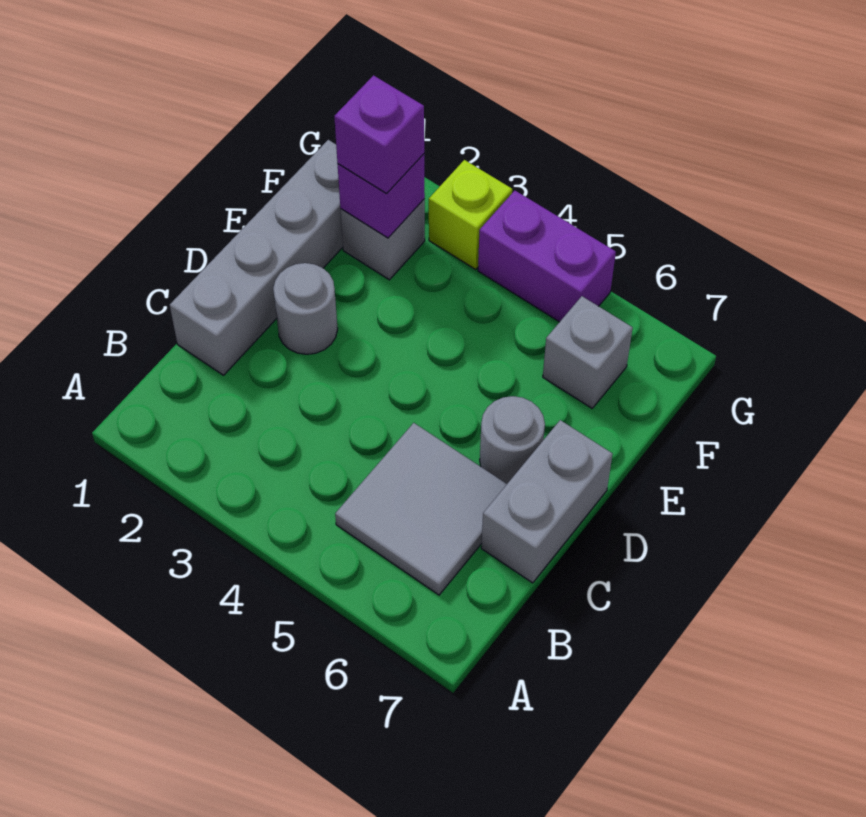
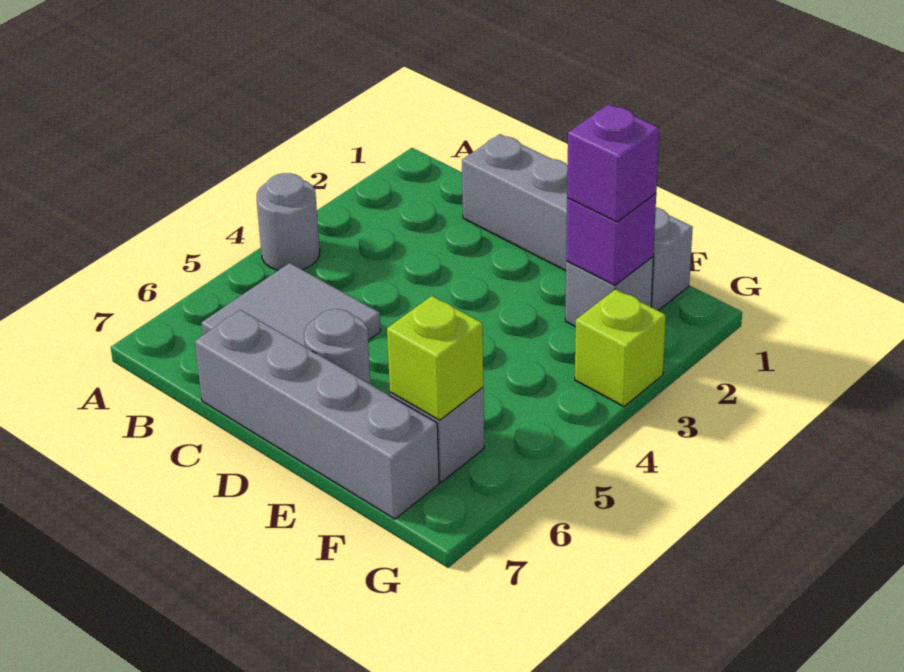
grey 1x2 brick [481,420,612,583] -> grey 1x4 brick [195,310,439,519]
grey 1x1 round brick [273,263,338,354] -> grey 1x1 round brick moved to [257,173,320,270]
none -> lime 1x1 brick [387,296,483,420]
purple 1x2 brick [478,191,616,322] -> none

